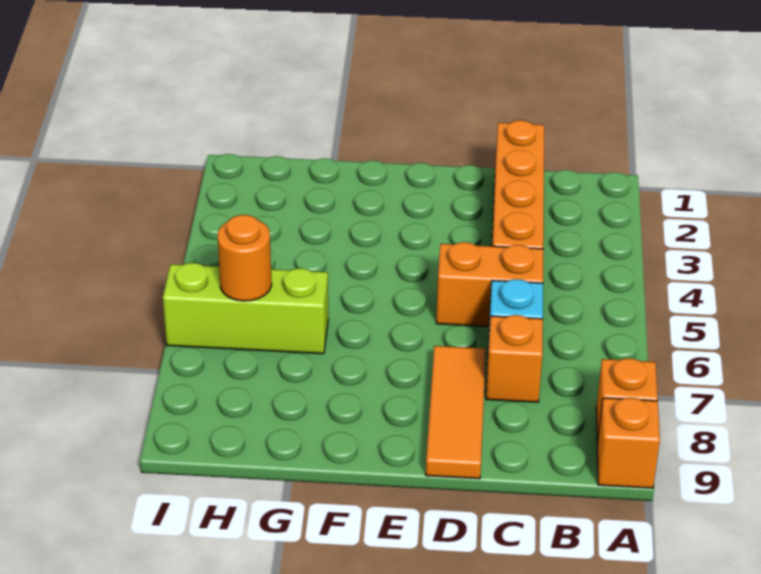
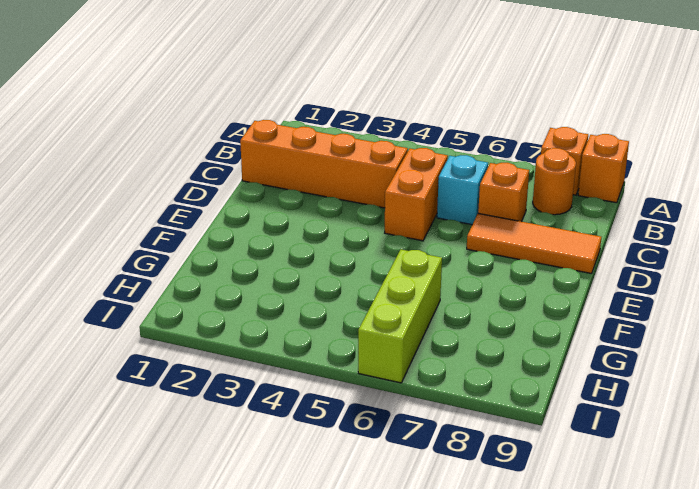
orange 1x1 round brick [218,215,272,301] -> orange 1x1 round brick moved to [533,148,576,215]

